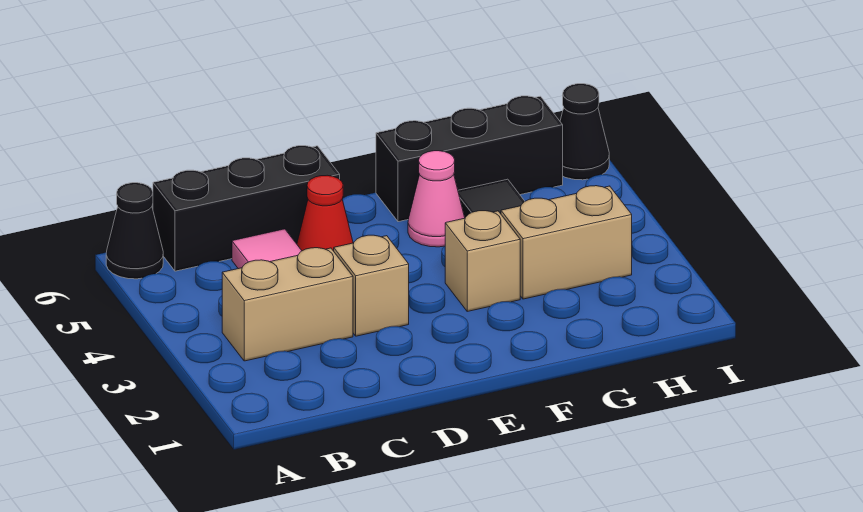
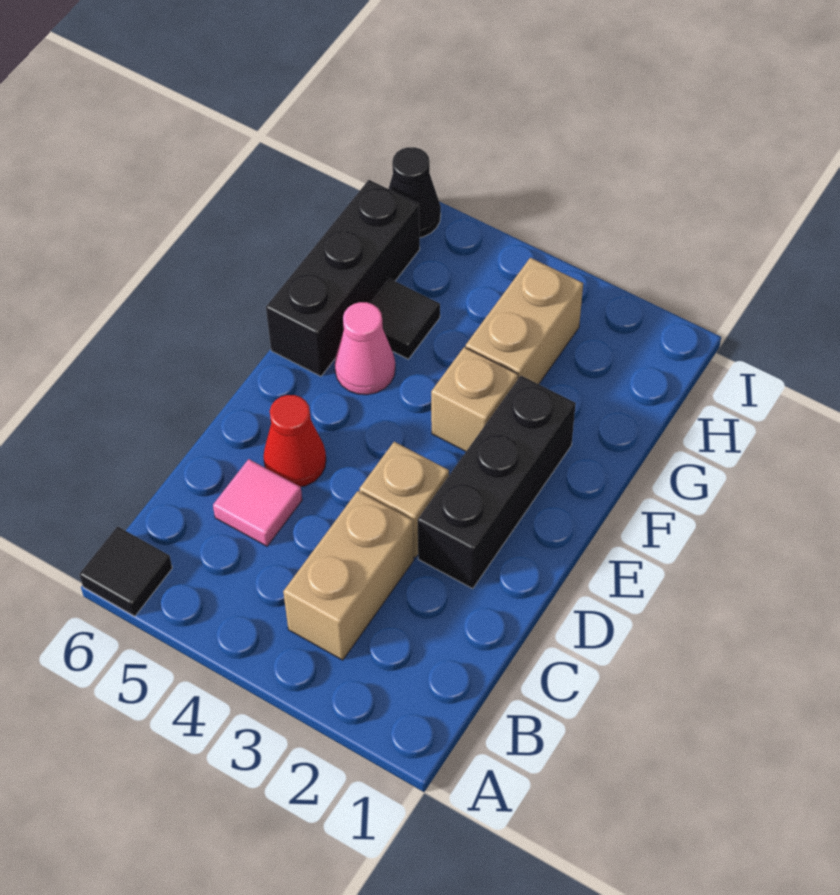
black 1x1 cone [106,183,163,279] -> black 1x1 tile [79,526,172,616]
black 1x3 brick [153,146,340,271] -> black 1x3 brick moved to [418,376,576,589]

